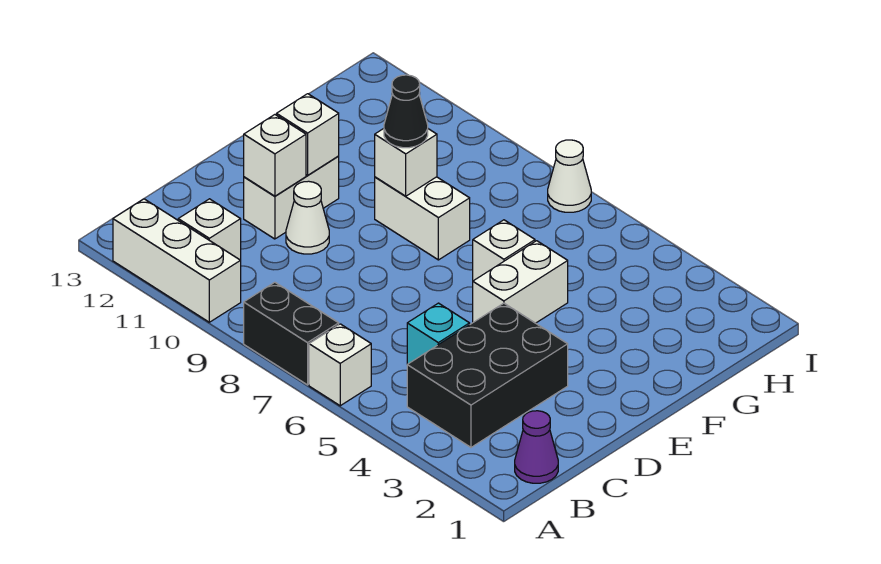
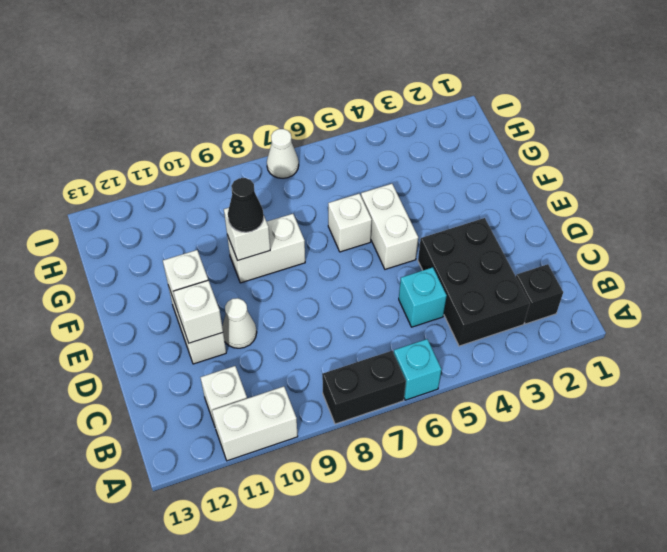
white 1x1 brick [309,324,371,406] -> cyan 1x1 brick [394,339,441,400]
white 1x3 brick [113,199,241,322] -> white 1x2 brick [212,386,298,461]
purple 1x1 cone [515,411,558,483] -> none
none -> black 1x1 brick [516,264,563,324]

